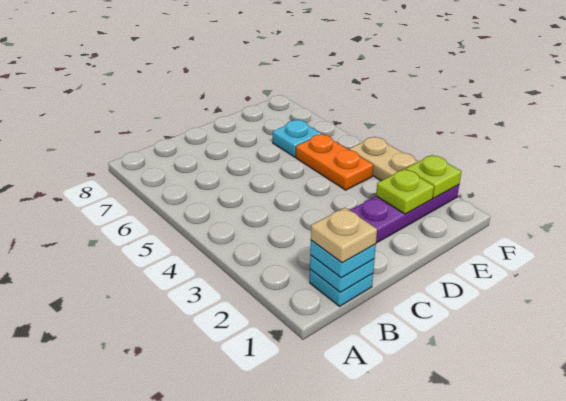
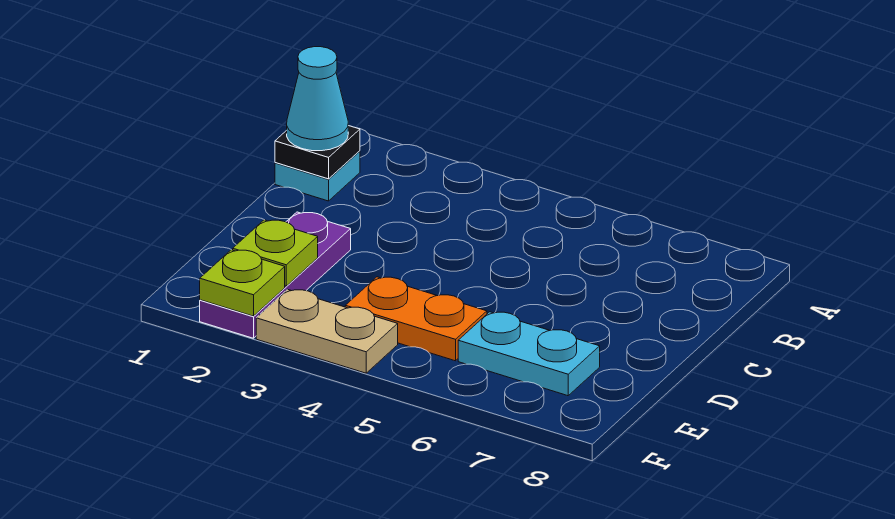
cyan 1x1 plate [310,255,374,292] -> black 1x1 plate [275,126,360,179]
cyan 1x1 plate [310,240,376,278] -> cyan 1x1 cone [287,47,348,151]
tan 1x1 plate [311,208,377,263] -> none
cyan 1x1 plate [273,120,321,157] -> cyan 1x2 plate [458,312,600,396]

